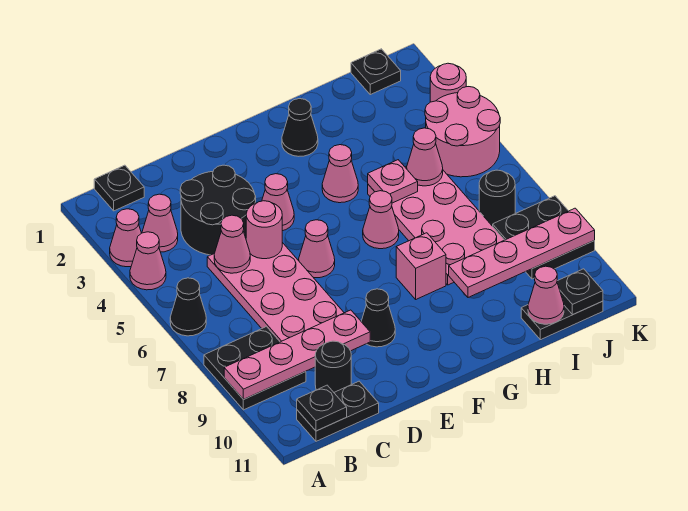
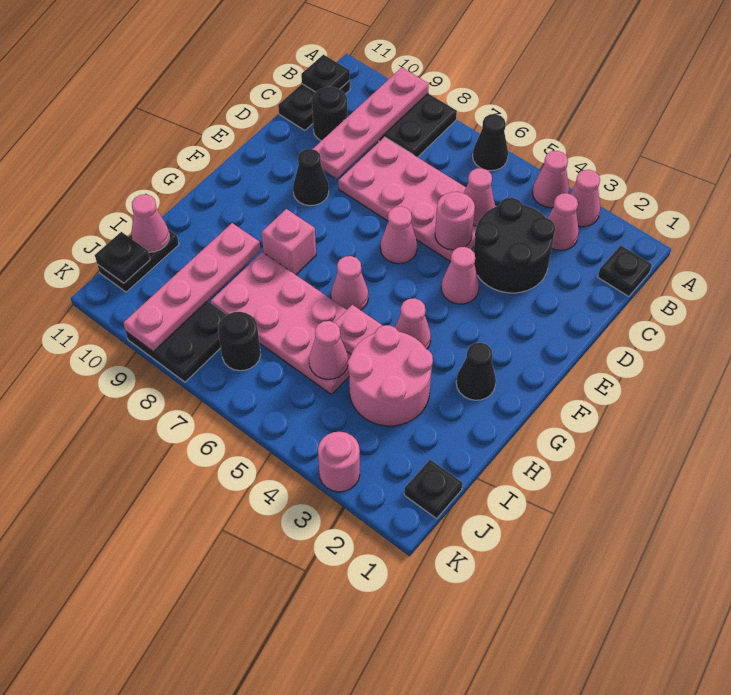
pink 2x2 round brick [425,87,500,177] -> pink 2x2 round brick moved to [348,325,433,426]

